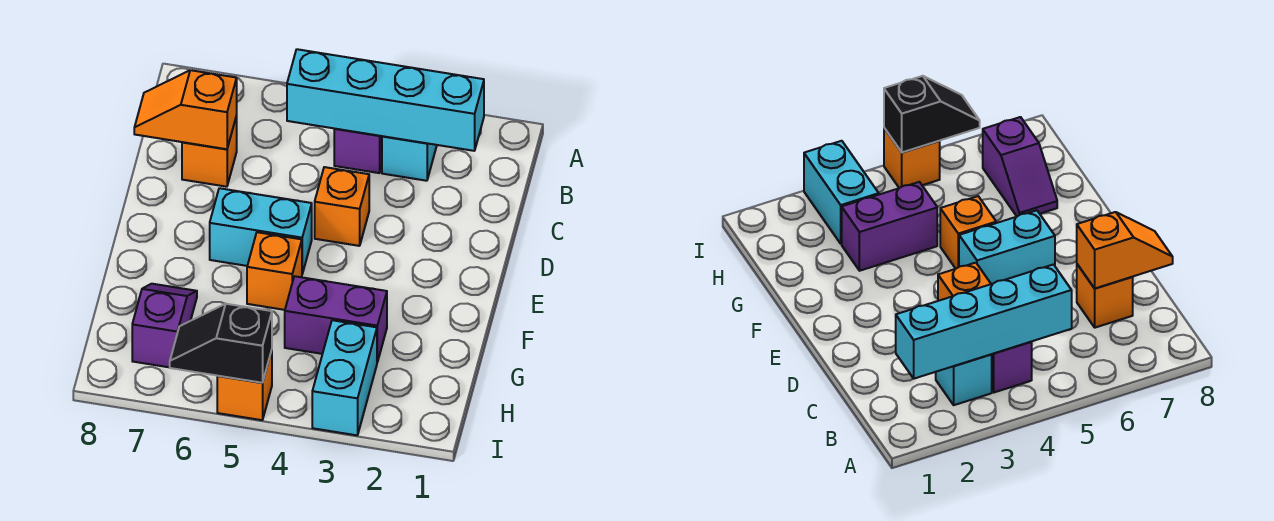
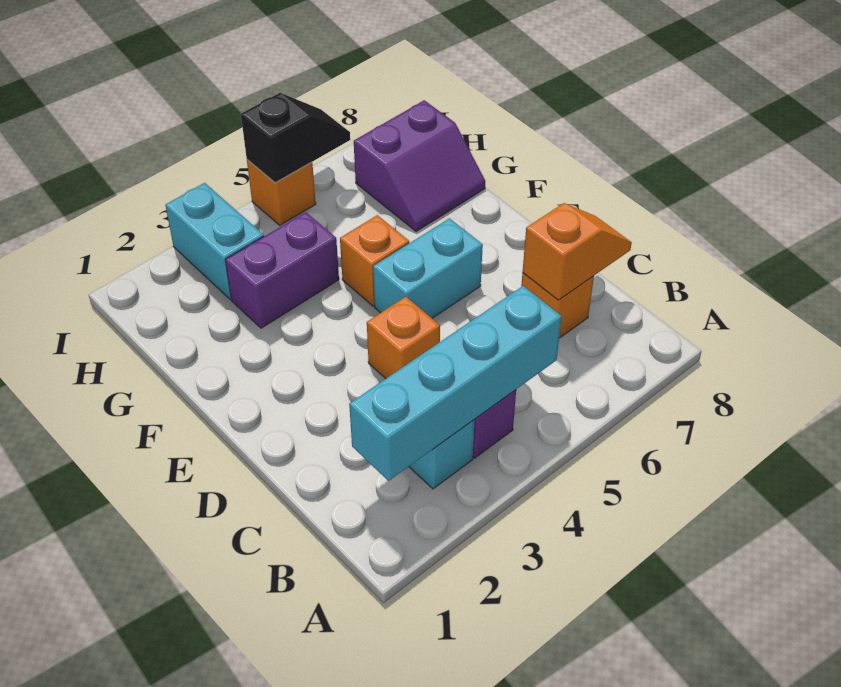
purple 1x2 slope [132,284,197,367] -> purple 2x2 slope [354,100,485,231]

